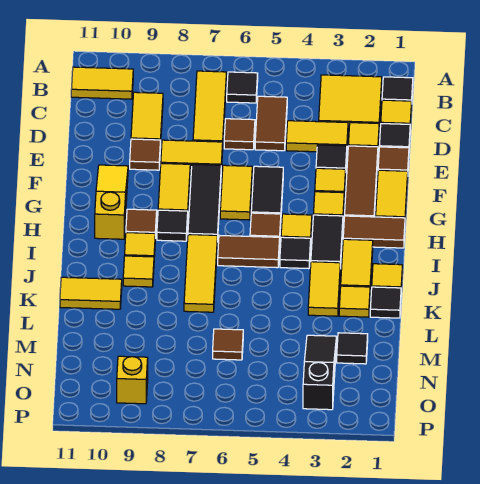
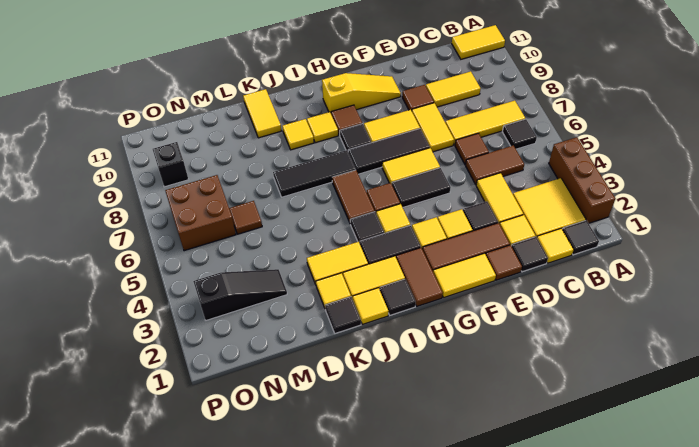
none -> brown 1x3 brick [549,137,615,223]
yellow 1x2 tile [71,67,133,99] -> yellow 1x2 tile turned to [452,25,505,59]
yellow 1x3 tile [184,235,217,312] -> black 1x3 tile [273,150,356,197]
black 1x1 tile [337,333,368,364] -> black 1x1 tile moved to [380,279,416,315]
none -> brown 2x2 brick [165,175,236,251]
yellow 1x1 brick [117,356,148,404] -> black 1x1 brick [153,142,189,187]

